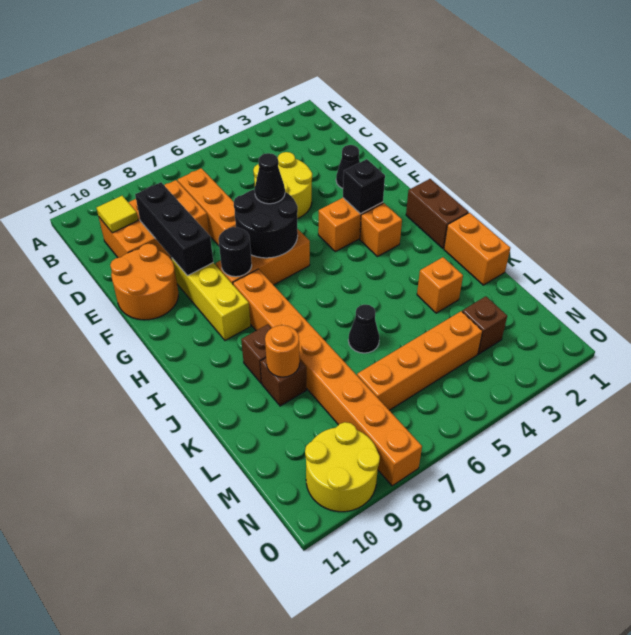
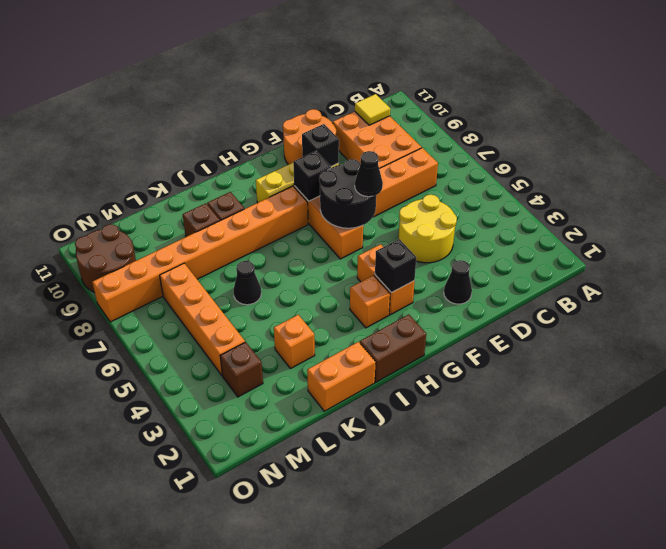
black 1x3 brick [135,182,213,276] -> black 1x1 brick [302,124,339,166]
black 1x1 round brick [218,227,252,277] -> black 1x1 brick [293,151,331,201]
orange 1x1 round brick [265,325,300,377] -> none
yellow 2x2 round brick [305,422,380,512] -> brown 2x2 round brick [75,224,136,292]

